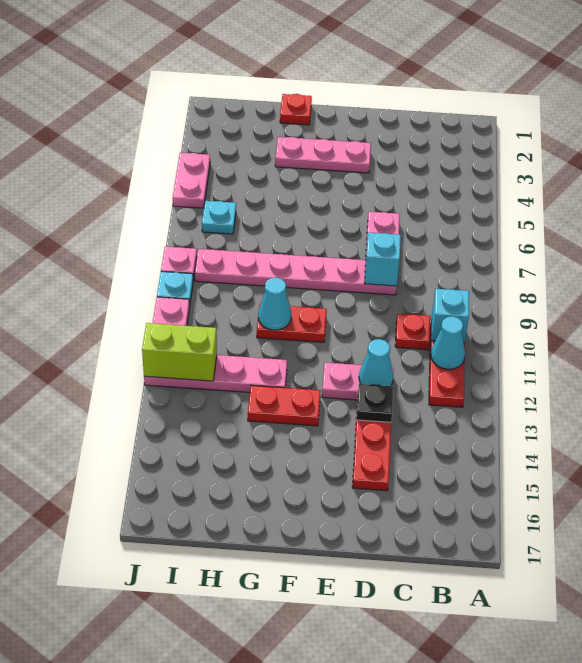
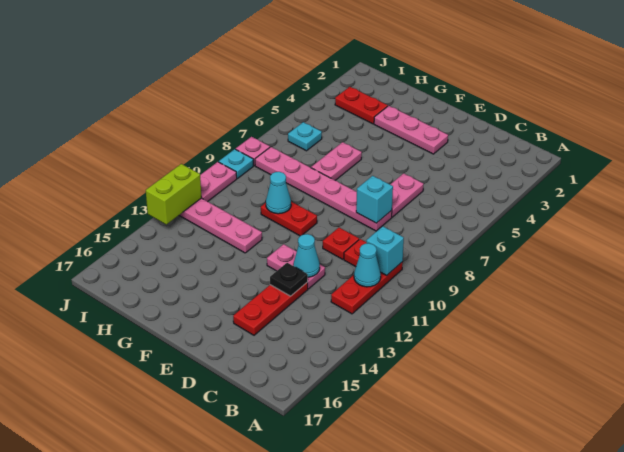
red 1x2 plate [248,385,321,426] -> red 1x2 plate moved to [335,87,388,124]
red 1x1 plate [280,94,312,125] -> red 1x1 plate moved to [323,228,359,259]
lime 1x2 brick [142,323,217,381] -> lime 1x2 brick turned to [146,164,202,224]
pink 1x2 plate [173,153,210,208] -> pink 1x2 plate moved to [311,142,362,180]

